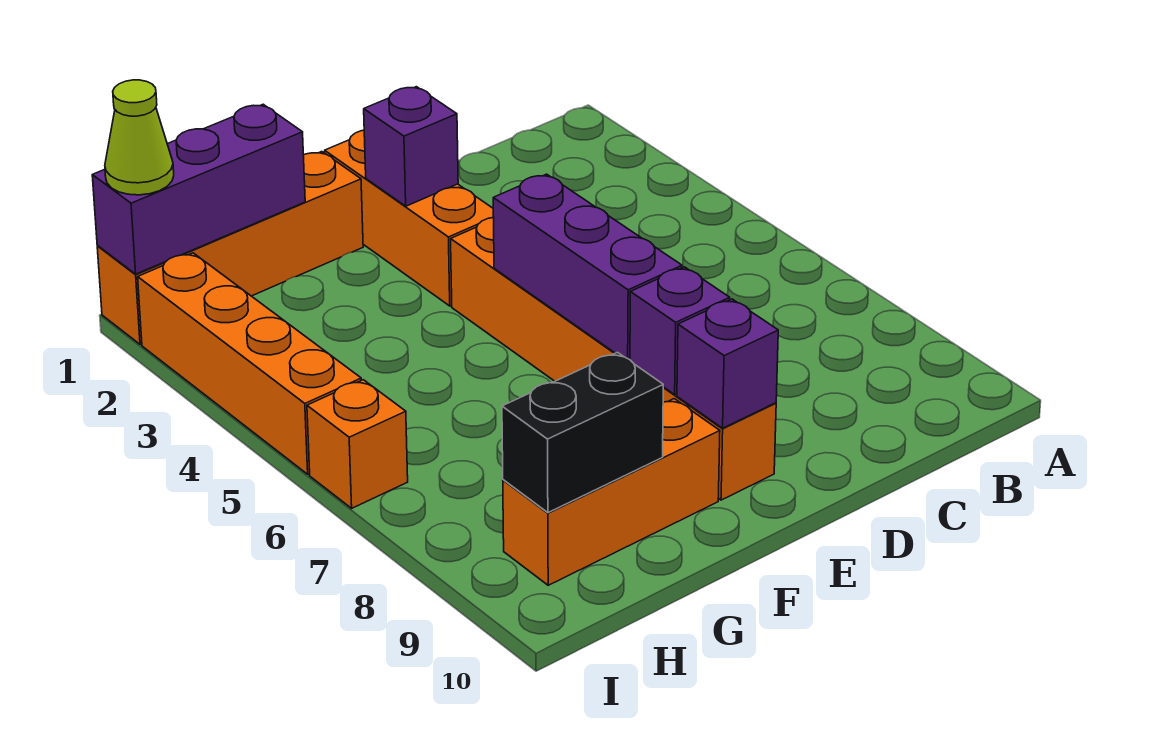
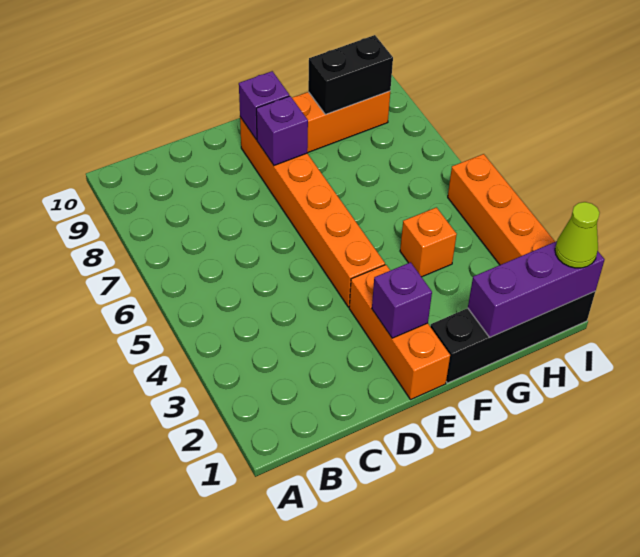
purple 1x3 brick [493,174,682,360] -> none
orange 1x4 brick [97,152,363,344] -> black 1x4 brick [430,292,595,383]
orange 1x1 brick [307,380,408,508] -> orange 1x1 brick moved to [400,207,457,277]

